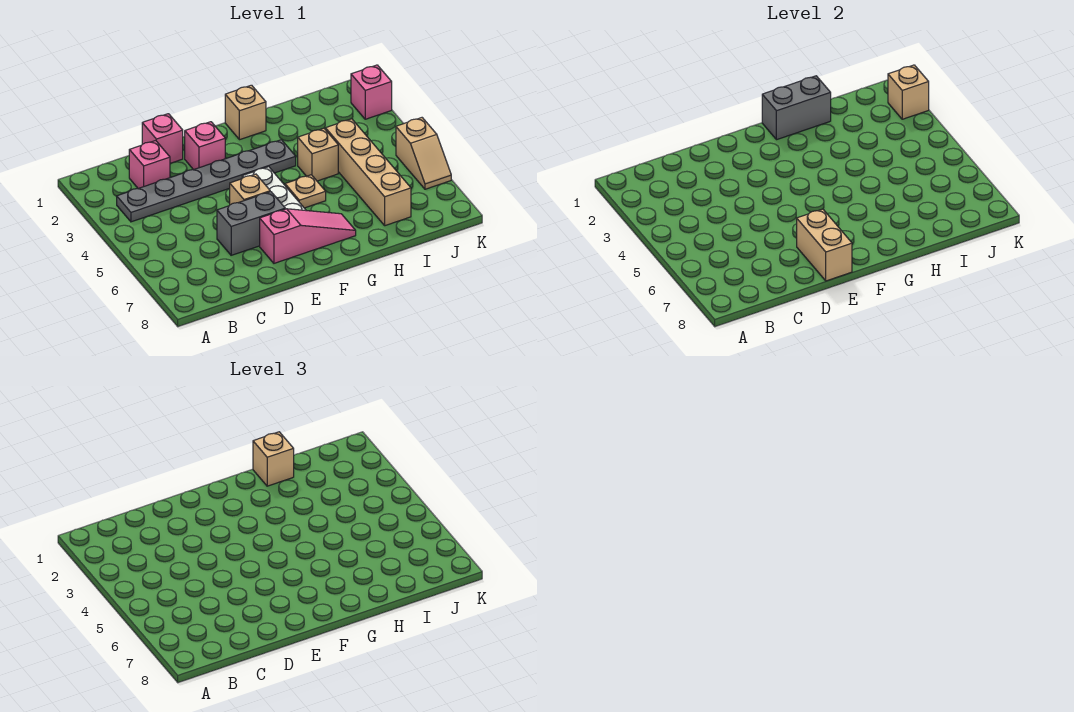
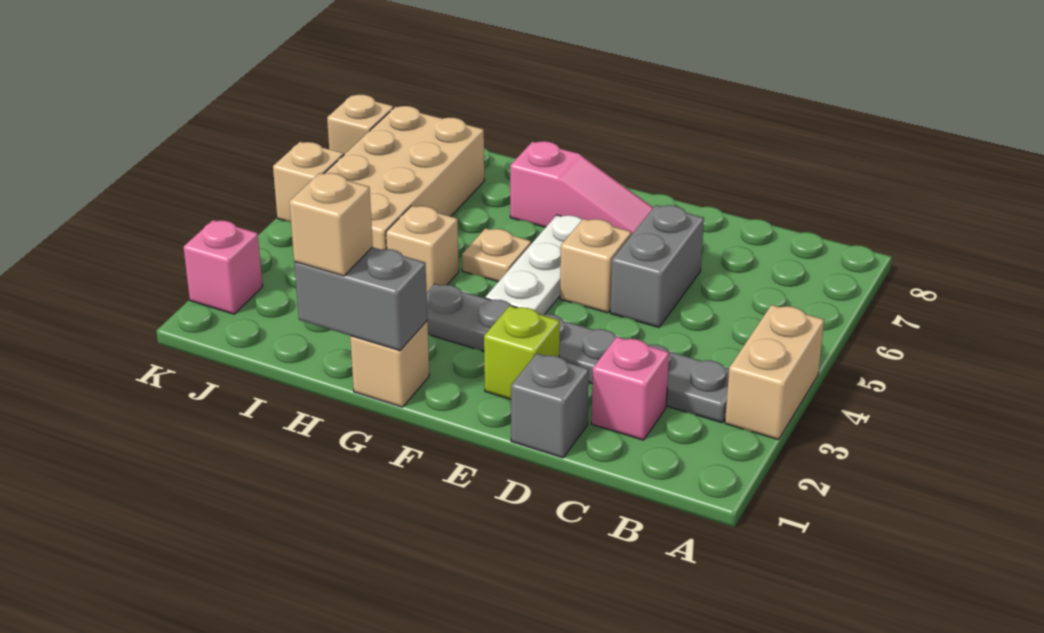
pink 1x1 brick [142,114,183,163] -> grey 1x1 brick [511,353,589,458]
grey 1x2 brick [217,192,285,255] -> grey 1x2 brick turned to [610,205,704,327]
pink 1x1 brick [185,122,225,170] -> lime 1x1 brick [484,306,560,399]
pink 1x3 slope [260,209,356,263] -> pink 1x3 slope turned to [510,141,653,235]
tan 1x2 brick [797,209,852,281] -> tan 1x2 brick moved to [725,305,824,440]
tan 1x4 brick [326,119,411,226] -> tan 2x4 brick [324,106,484,250]
tan 1x1 brick [888,65,929,119] -> tan 1x1 brick moved to [327,95,393,154]

